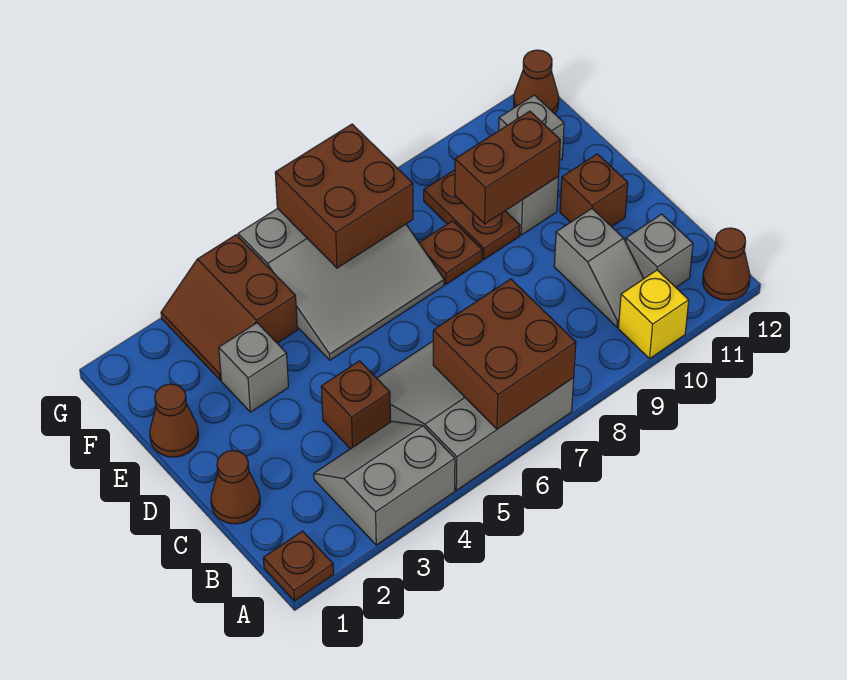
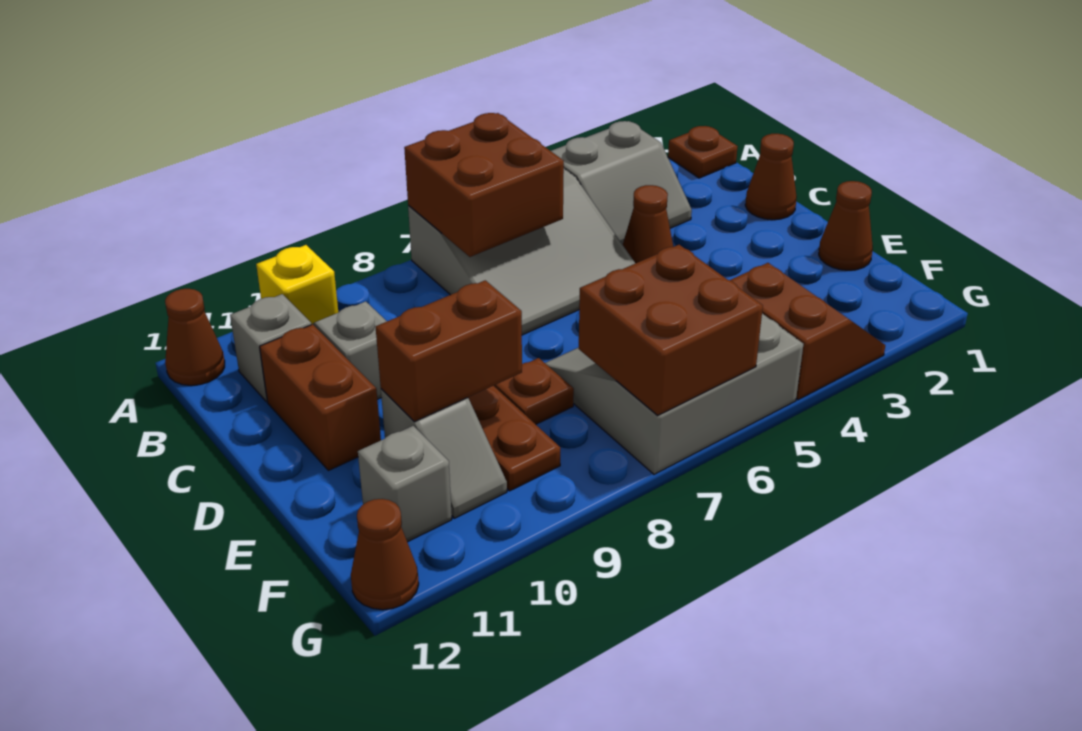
brown 1x1 brick [321,361,390,449] -> brown 1x1 cone [623,185,673,263]
brown 1x1 brick [560,154,628,227] -> brown 1x2 brick [260,324,381,471]
grey 1x1 brick [219,323,288,412] -> none

